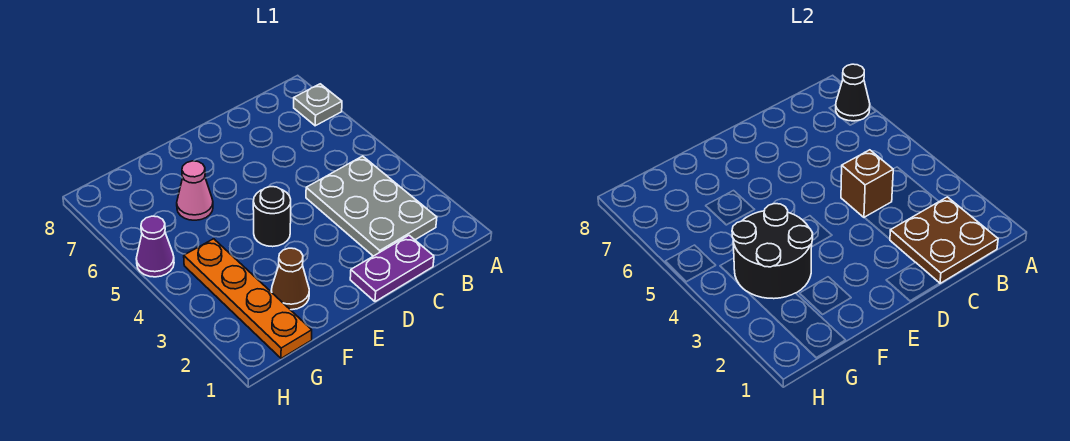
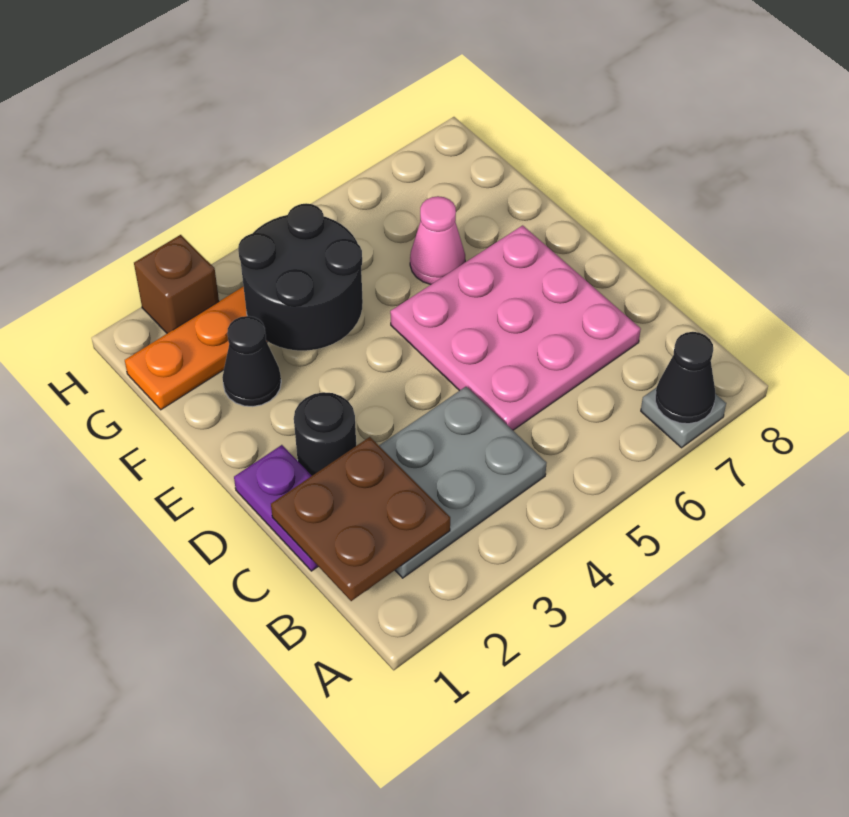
brown 1x1 brick [841,150,893,218] -> brown 1x1 brick moved to [134,235,219,333]
none -> pink 3x3 plate [390,225,641,430]
black 1x1 round brick [253,187,291,247] -> black 1x1 round brick moved to [294,392,356,476]
brown 1x1 cone [271,248,309,310] -> black 1x1 cone [222,316,281,407]
purple 1x1 cone [136,216,174,277] -> none

